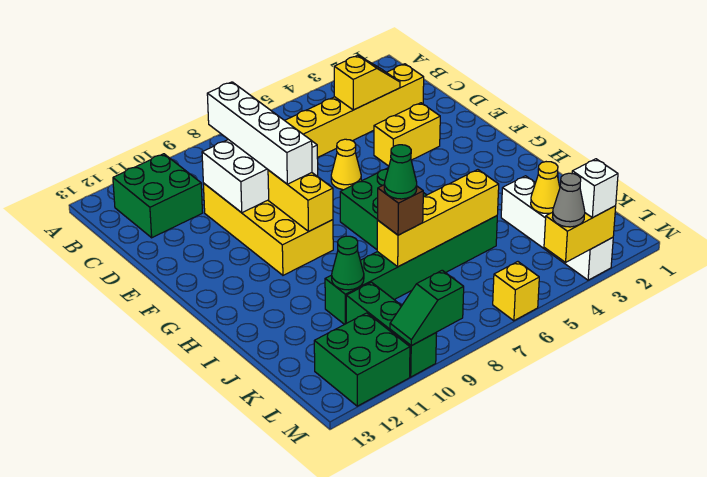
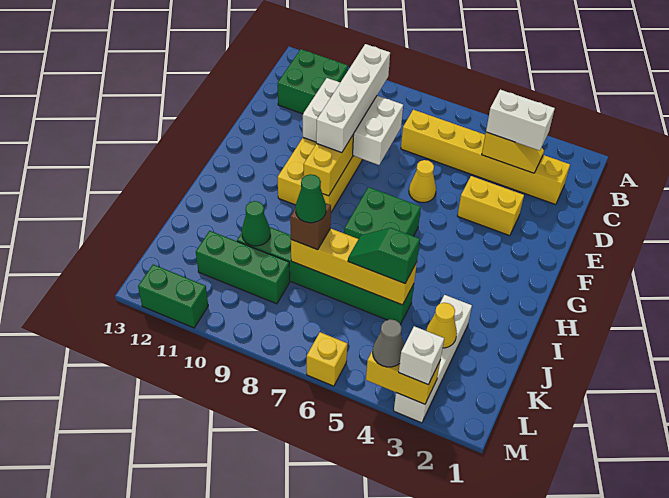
none -> white 1x2 brick [486,90,555,151]
green 1x3 brick [346,282,437,377] -> green 1x3 brick turned to [196,231,290,304]
green 2x2 brick [314,313,410,406] -> green 1x2 brick [138,264,208,328]
green 1x2 slope [390,270,464,346] -> green 1x2 slope moved to [348,228,420,284]

